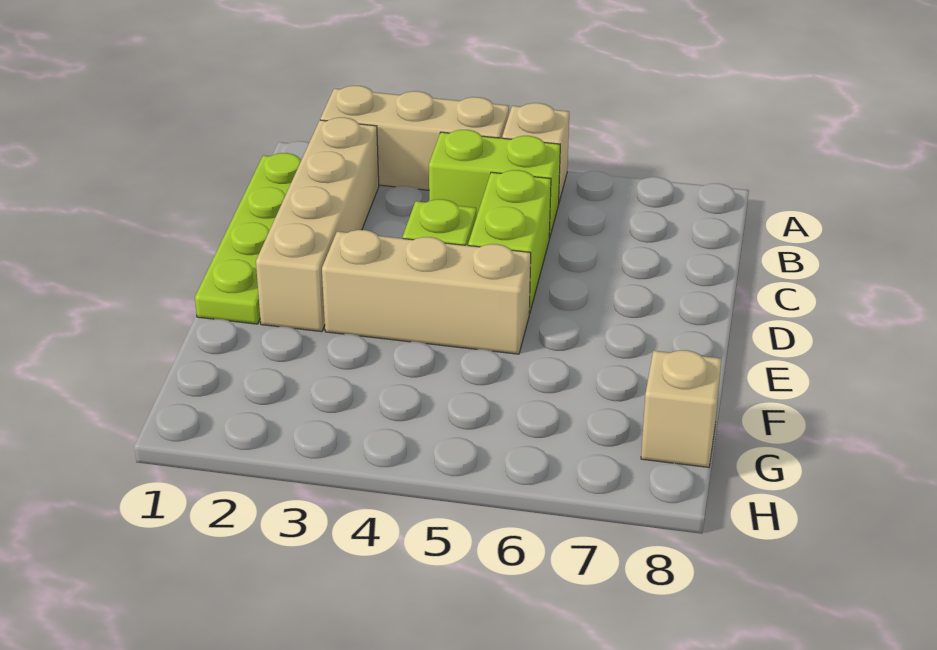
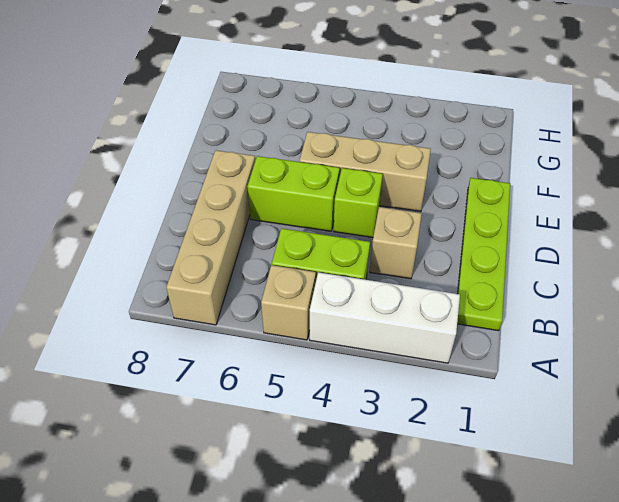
tan 1x3 brick [320,86,509,190] -> white 1x3 brick [310,272,460,363]
tan 1x4 brick [256,117,379,332] -> tan 1x4 brick moved to [166,150,255,325]
lime 1x2 brick [468,170,551,314] -> lime 1x2 brick turned to [247,156,340,231]
tan 1x1 brick [641,350,722,467] -> tan 1x1 brick moved to [370,207,422,279]

